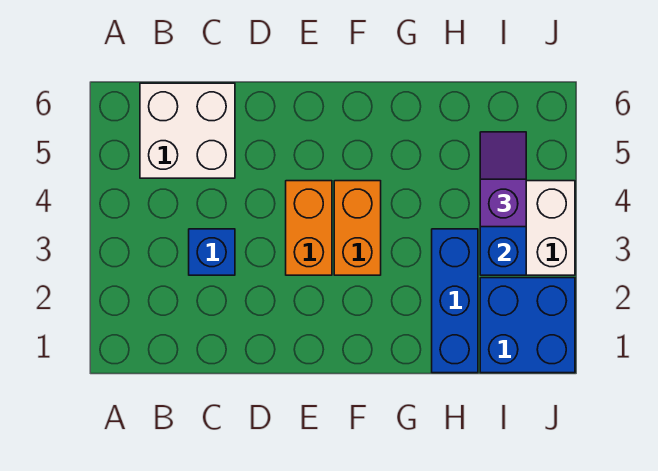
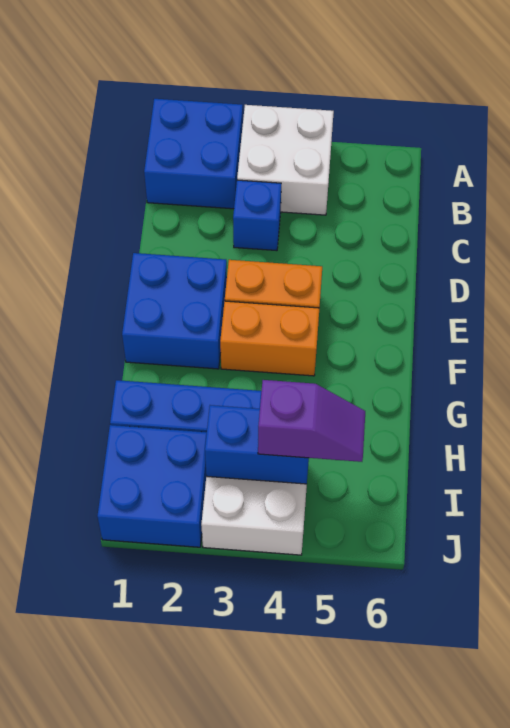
none -> blue 2x2 brick [144,99,243,209]
white 2x2 brick [140,83,235,178] -> white 2x2 brick moved to [237,105,334,215]
none -> blue 2x2 brick [122,253,227,369]

